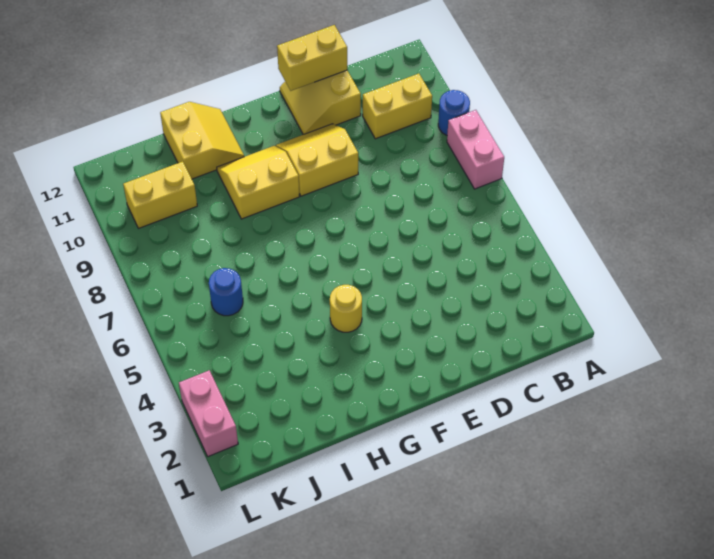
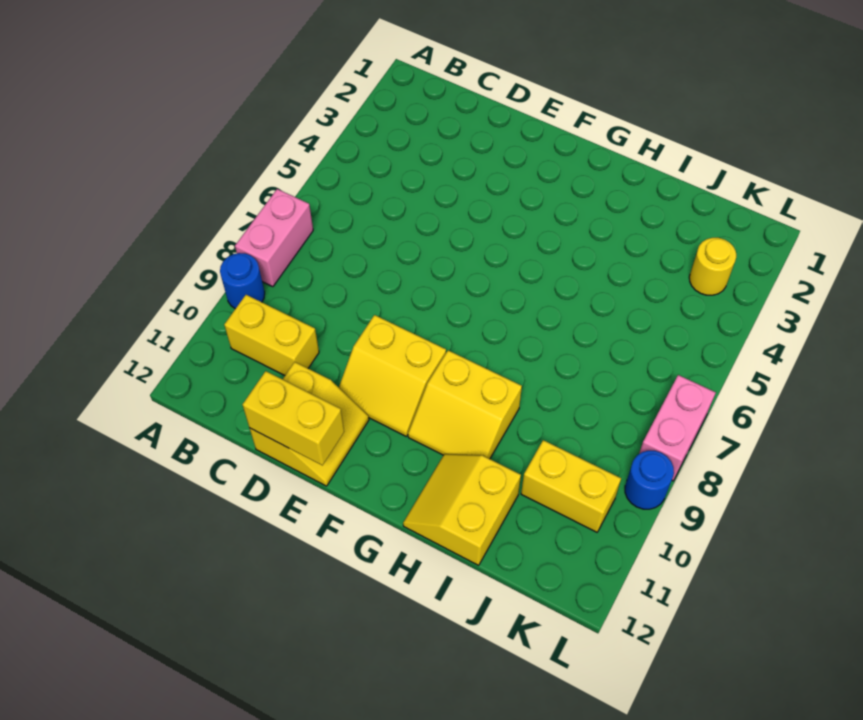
yellow 1x1 round brick [330,285,362,332] -> yellow 1x1 round brick moved to [689,238,736,295]
blue 1x1 round brick [209,268,243,316] -> blue 1x1 round brick moved to [625,451,674,509]
pink 1x2 brick [179,370,238,457] -> pink 1x2 brick moved to [639,375,716,481]

